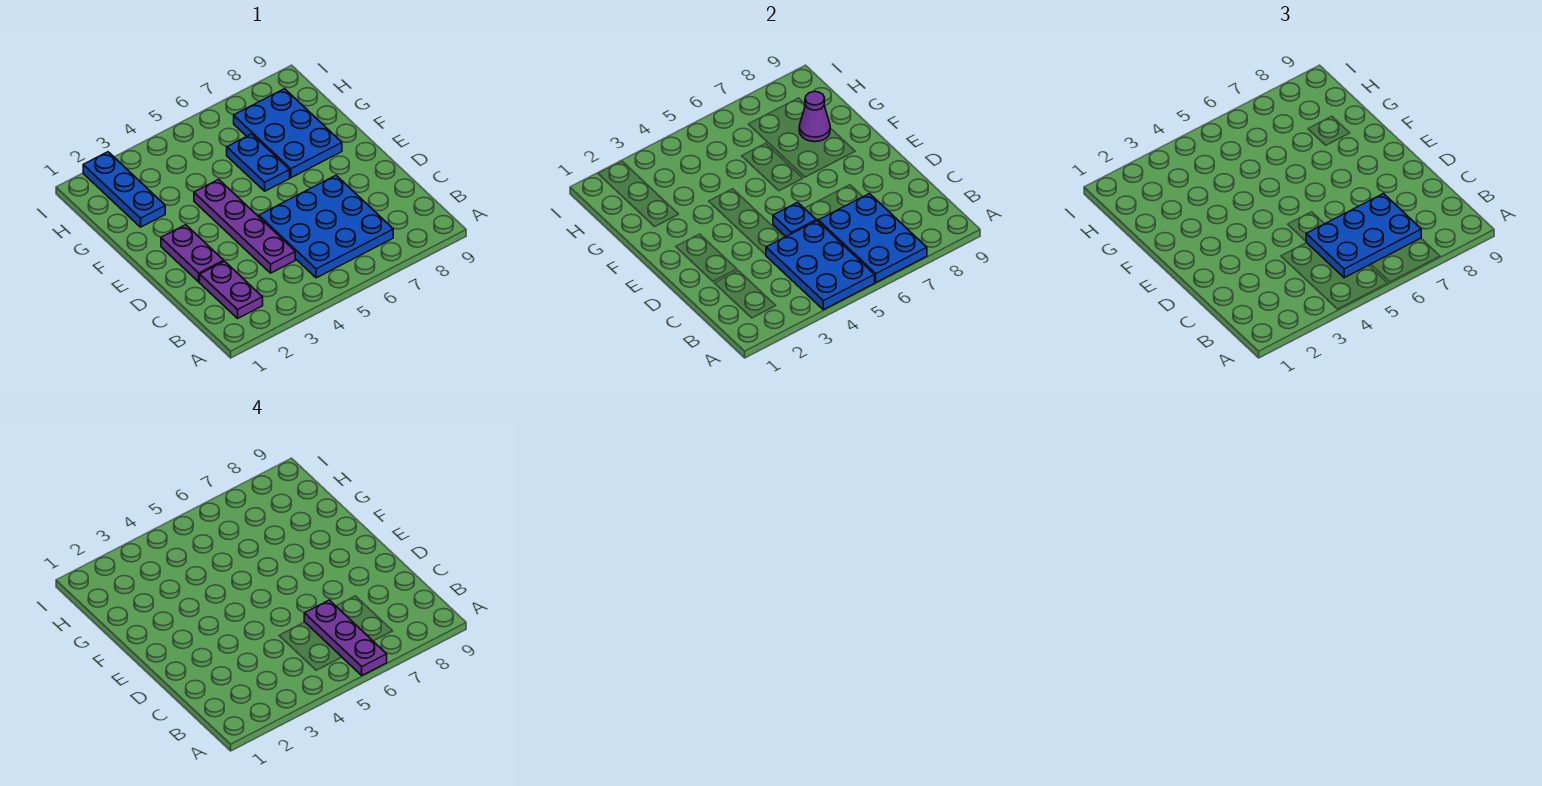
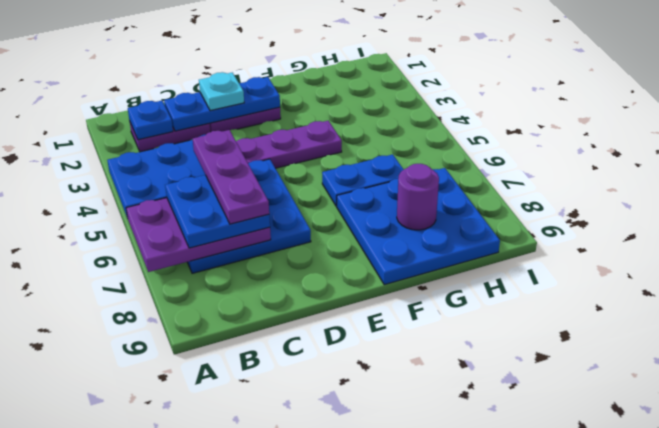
blue 2x3 plate [818,194,927,282] -> purple 2x3 plate [126,198,271,272]
purple 1x3 plate [304,600,387,675] -> purple 1x3 plate turned to [193,130,269,224]
blue 2x3 plate [1306,194,1421,278] -> blue 2x2 plate [165,175,270,248]
none -> cyan 1x1 plate [199,72,244,111]
blue 1x1 plate [773,202,816,236] -> blue 1x1 plate moved to [128,101,173,140]
blue 2x3 plate [234,89,342,178] -> blue 3x3 plate [337,168,500,285]
blue 1x3 plate [83,152,165,227] -> blue 1x3 plate moved to [164,77,280,131]
purple 1x1 cone [799,92,830,142] -> purple 1x1 round brick [397,164,439,230]

